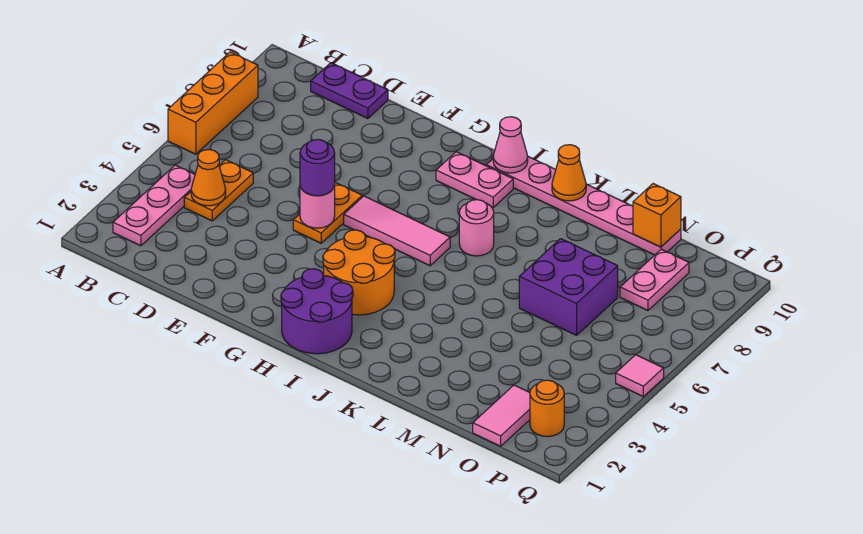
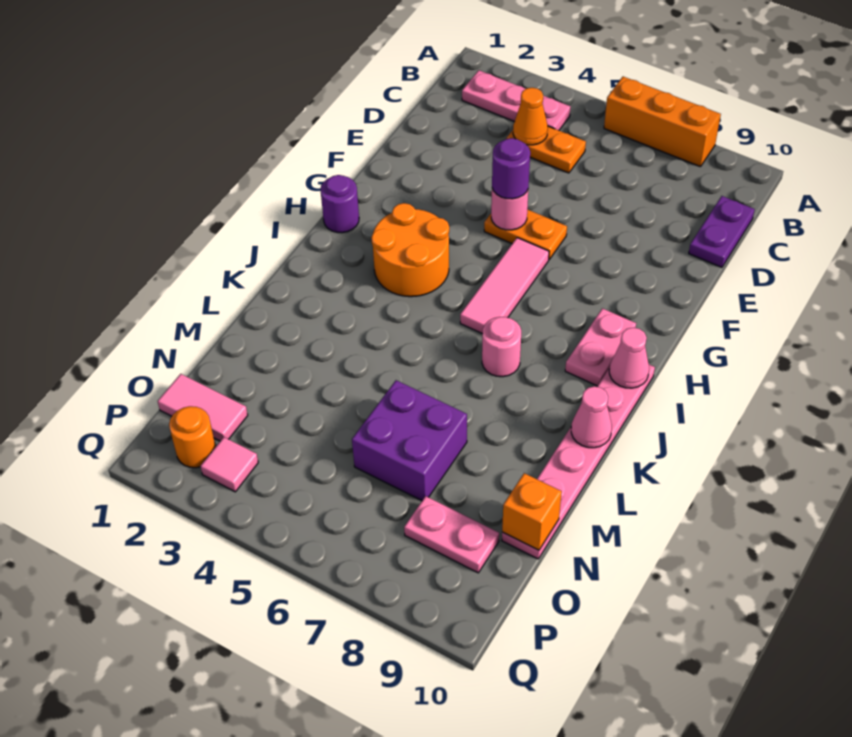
purple 2x2 round brick [281,269,353,354] -> purple 1x1 round brick [321,175,359,233]
orange 1x1 cone [552,145,586,201] -> pink 1x1 cone [571,386,612,448]
pink 1x1 tile [616,355,664,397] -> pink 1x1 tile moved to [200,437,258,492]

